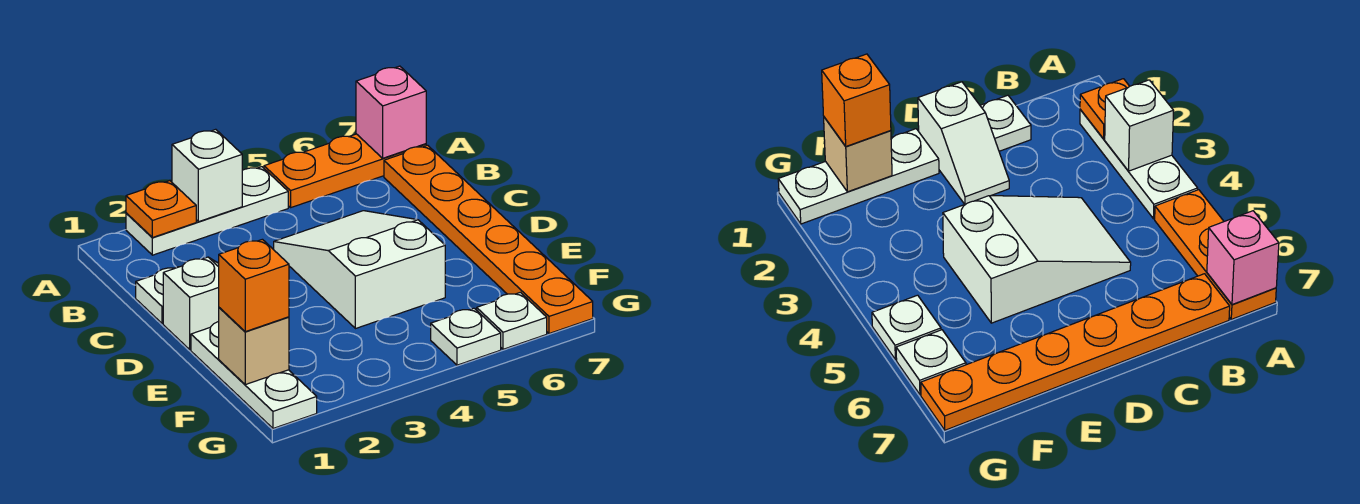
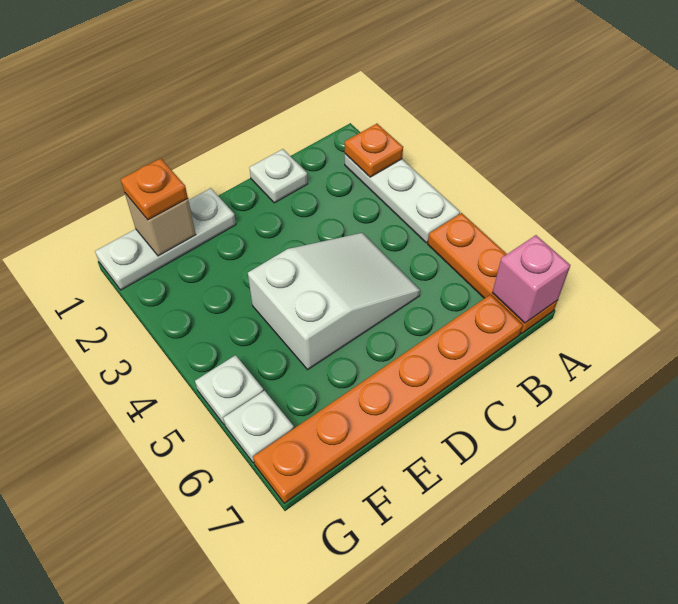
white 1x1 brick [172,129,242,222] -> none
white 1x2 slope [163,257,219,350] -> none
orange 1x1 brick [219,239,289,332] -> orange 1x1 plate [121,158,188,220]

